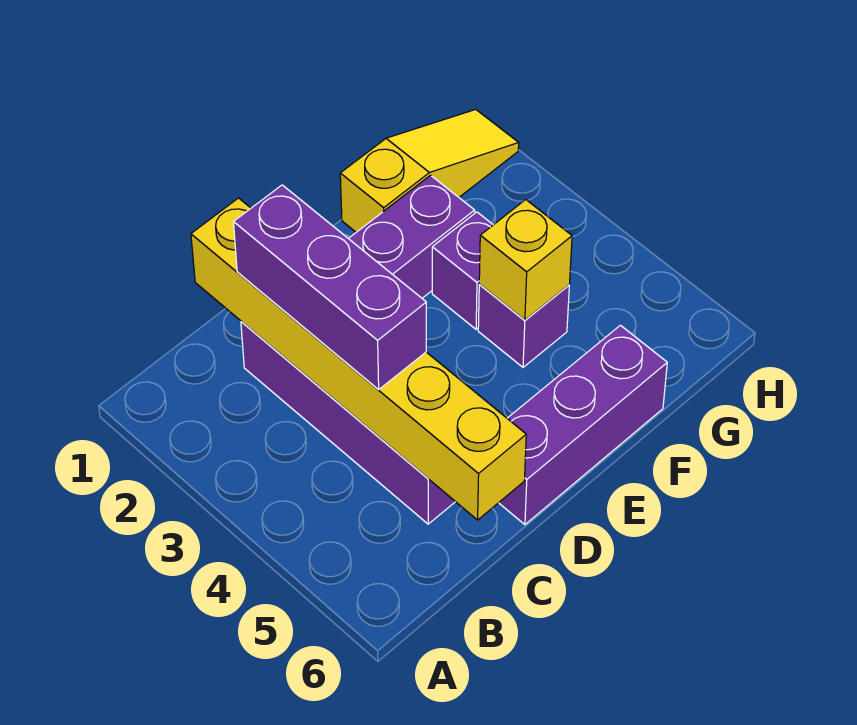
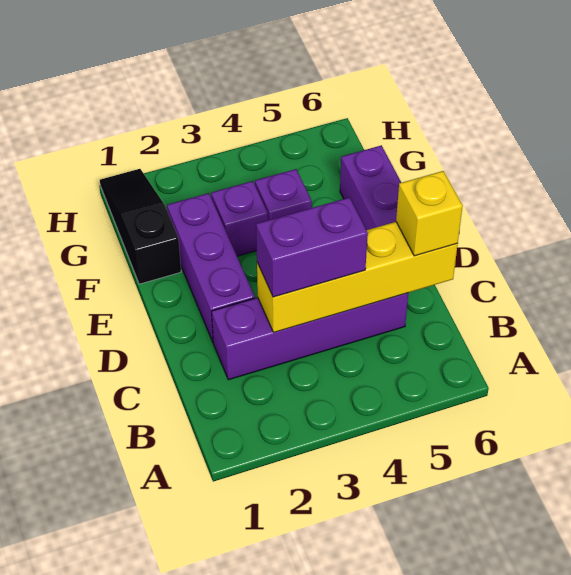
yellow 1x6 brick [191,198,526,520] -> yellow 1x4 brick [257,222,458,332]
purple 1x3 brick [234,185,426,389] -> purple 1x2 brick [256,197,368,297]
yellow 1x3 slope [340,109,519,232] -> black 1x3 slope [100,169,181,284]
yellow 1x1 brick [479,200,572,320] -> yellow 1x1 brick moved to [396,171,463,256]

